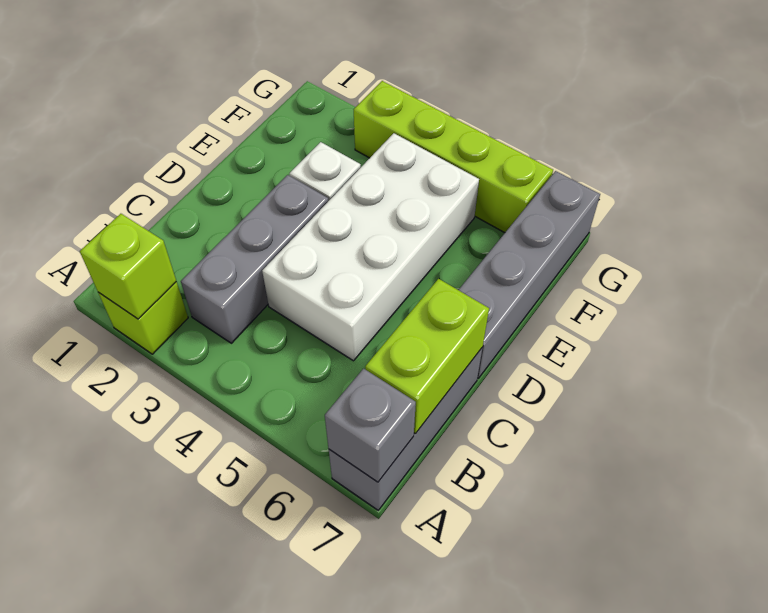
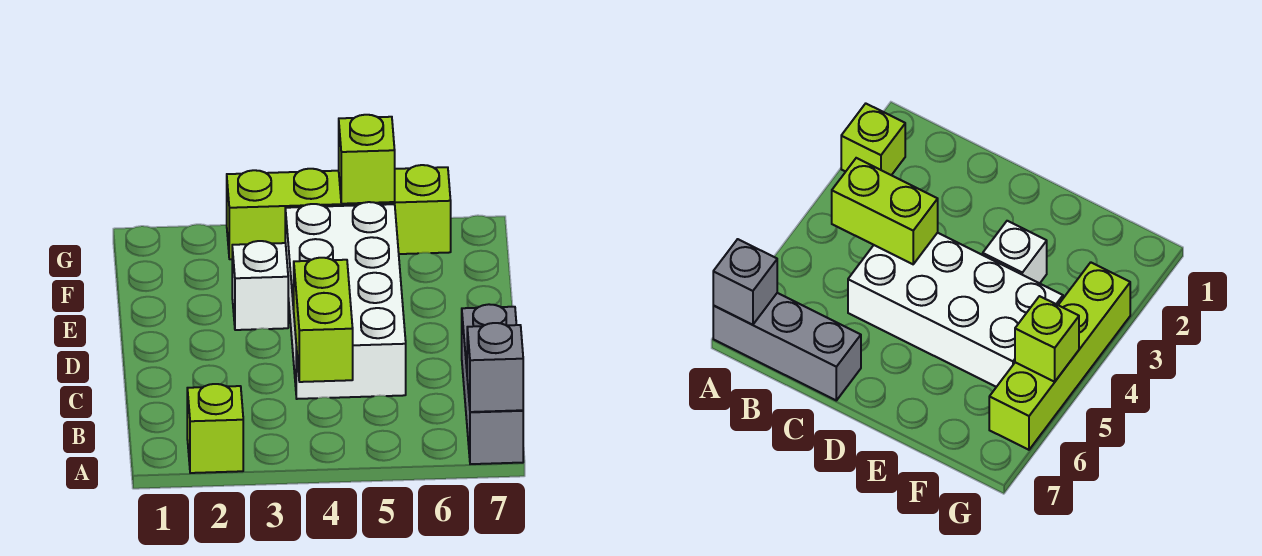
lime 1x1 brick [80,214,176,319] -> lime 1x1 brick moved to [339,115,395,204]
grey 1x3 brick [181,175,328,343] -> none
lime 1x2 brick [365,279,489,434] -> lime 1x2 brick moved to [294,258,353,382]
grey 1x4 brick [459,171,600,378] -> none

